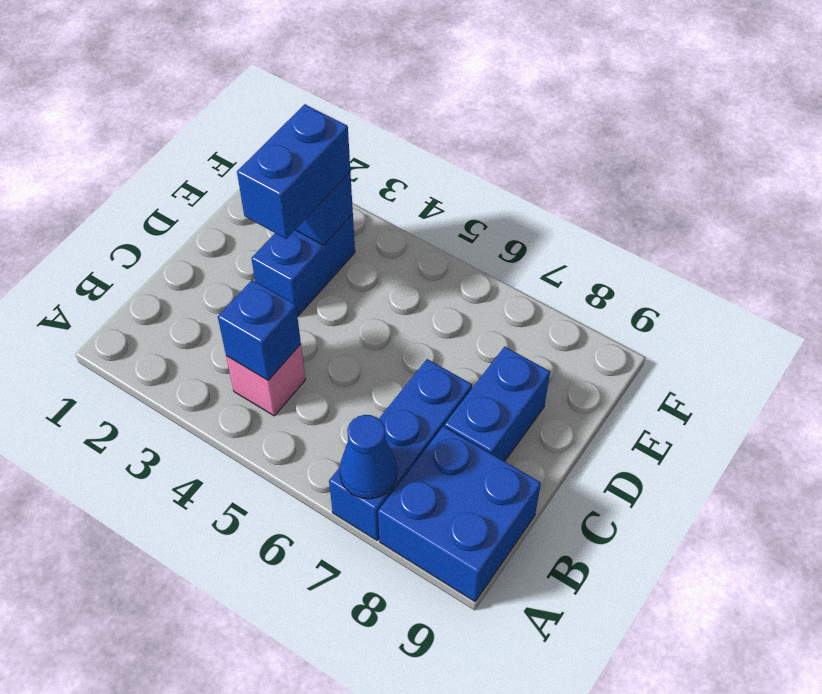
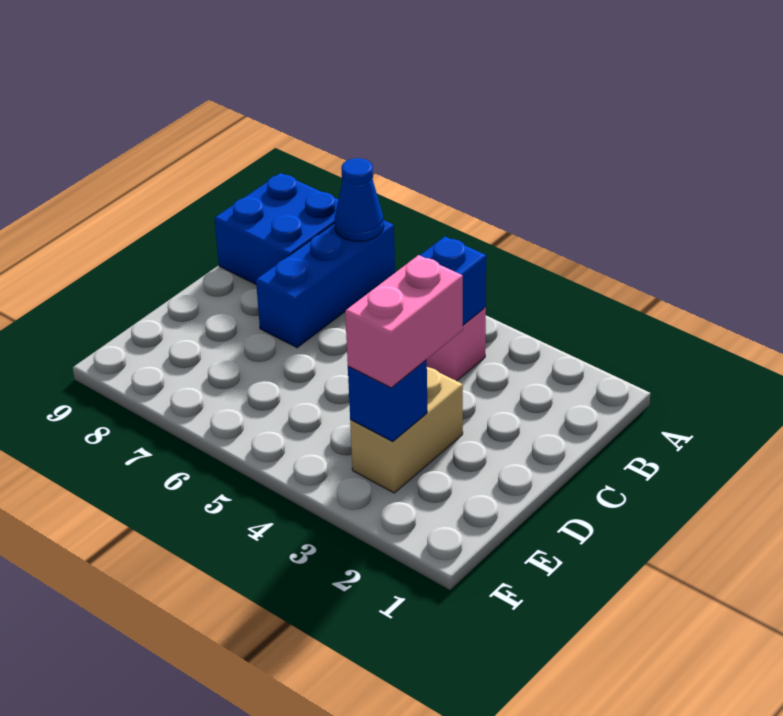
blue 1x2 brick [445,347,550,461] -> none
blue 1x2 brick [251,214,355,316] -> tan 1x2 brick [350,367,463,493]
blue 1x2 brick [237,104,350,239] -> pink 1x2 brick [345,255,463,388]

